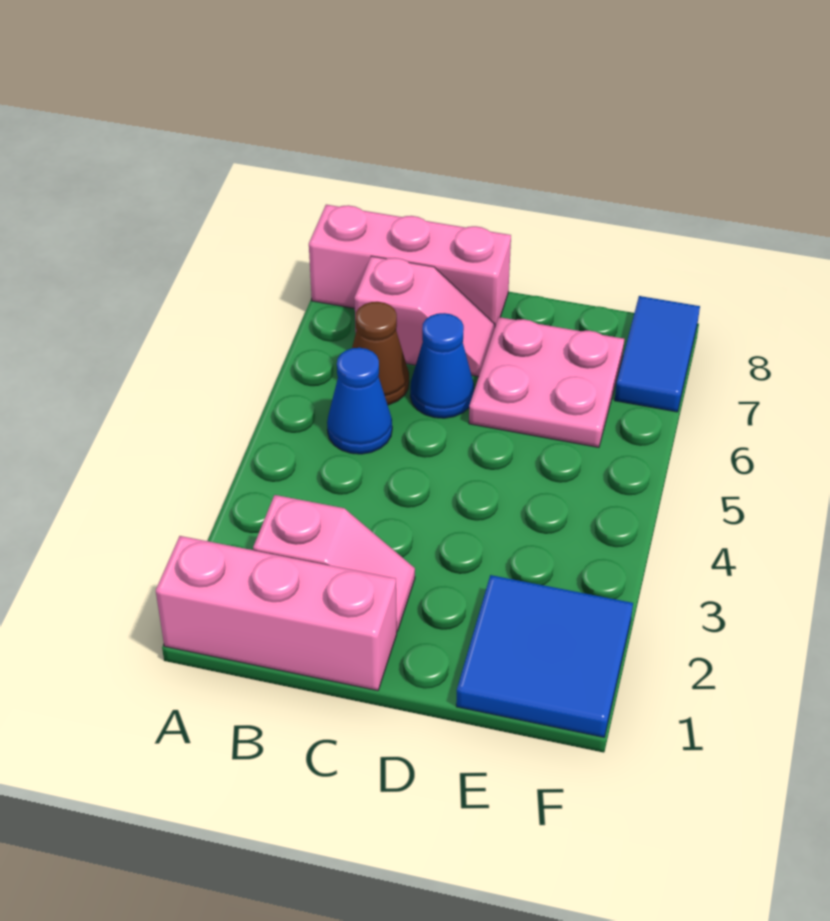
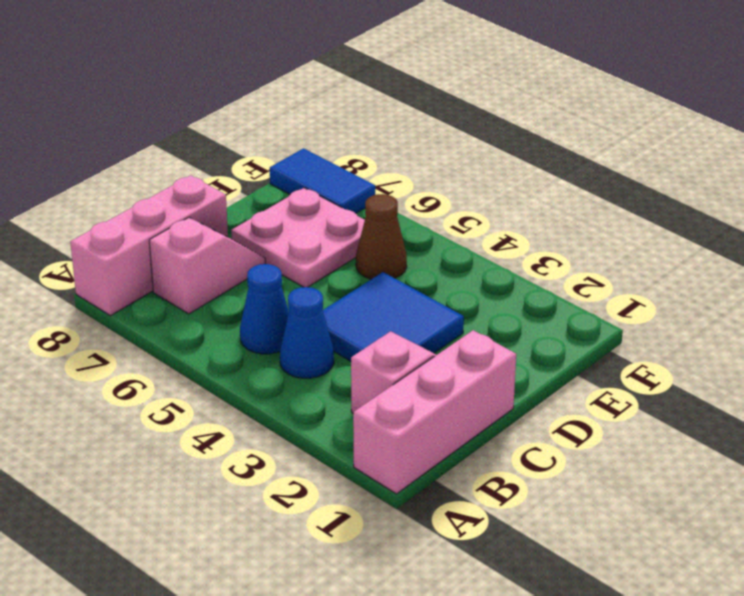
brown 1x1 cone [352,302,409,405] -> brown 1x1 cone moved to [356,194,407,279]
blue 1x1 cone [410,313,474,418] -> blue 1x1 cone moved to [280,287,334,378]
blue 2x2 tile [456,575,633,737] -> blue 2x2 tile moved to [323,272,464,361]

